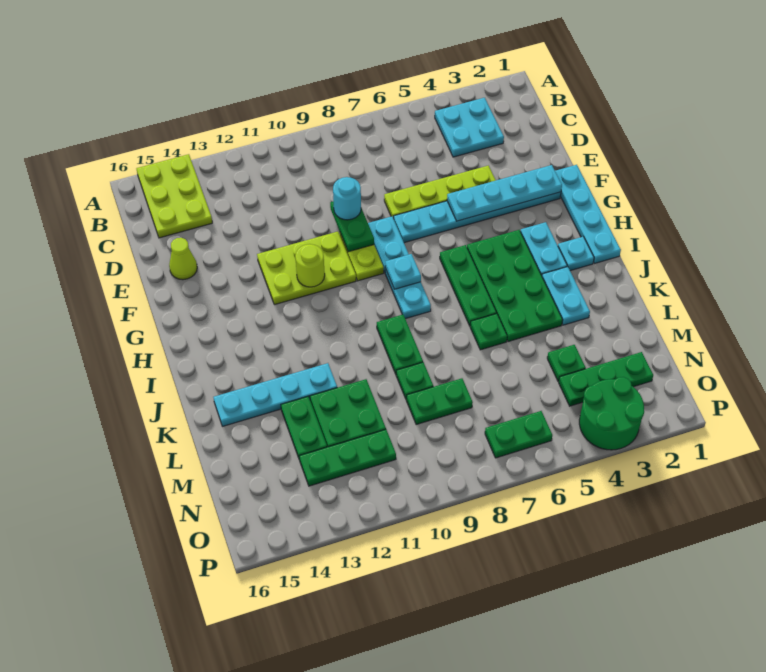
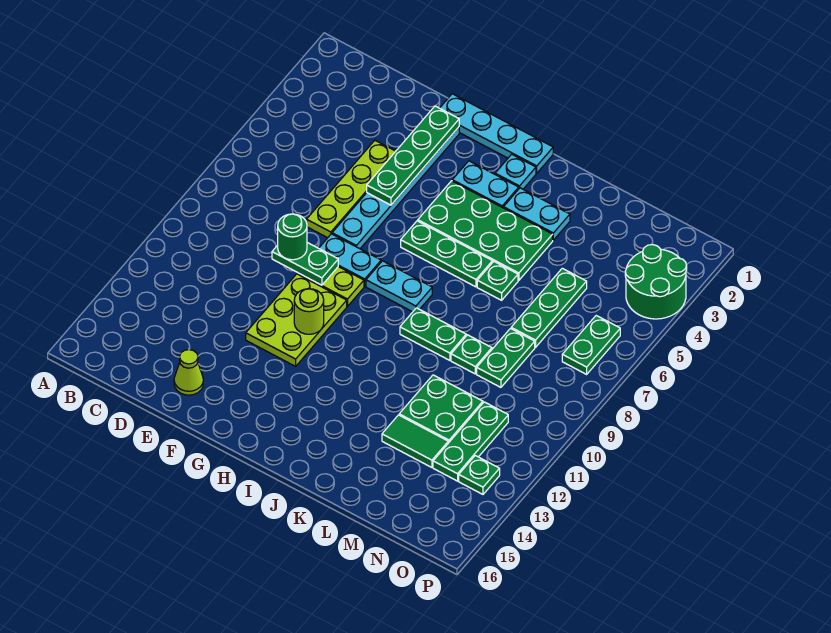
lime 2x3 plate [136,154,212,238] -> none
cyan 2x2 plate [435,98,504,157] -> none
cyan 1x1 round brick [333,177,361,220] -> green 1x1 round brick [278,214,307,260]
cyan 1x4 plate [447,165,562,221] -> green 1x4 plate [367,106,459,205]
cyan 1x1 plate [385,254,421,289] -> none
cyan 1x4 plate [213,363,337,426] -> none
green 1x2 plate [281,397,327,460] -> green 1x2 tile [382,415,448,467]
green 1x1 plate [547,345,586,382] -> green 1x1 plate moved to [459,456,500,494]
green 1x3 plate [559,352,653,406] -> green 1x3 plate moved to [511,268,587,347]

